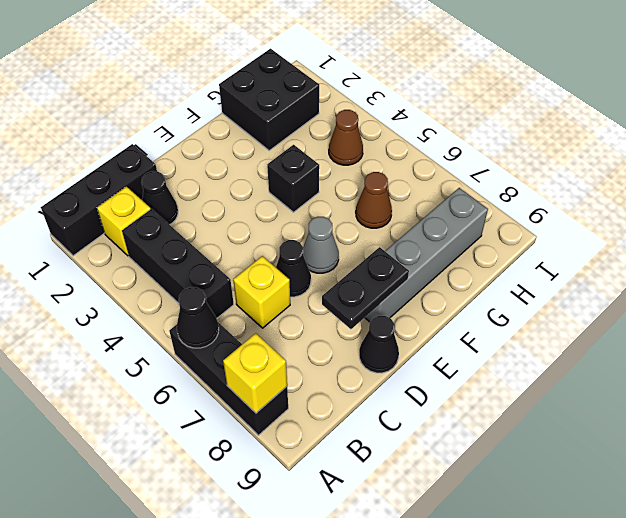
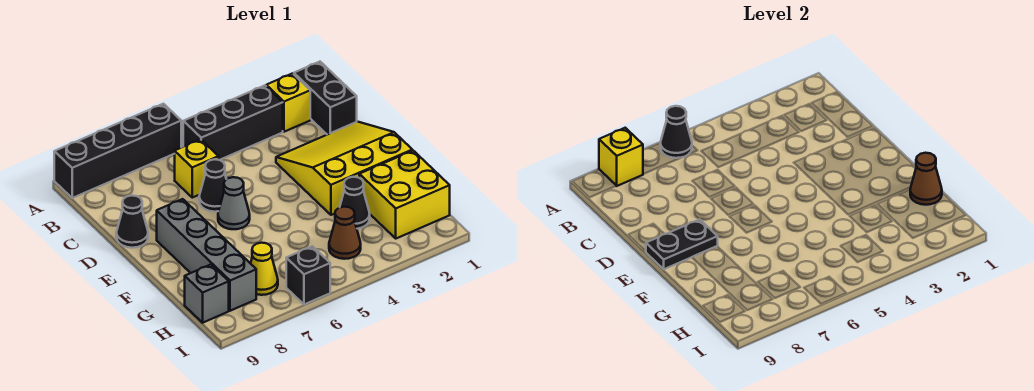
black 1x3 brick [41,144,157,256] -> black 1x2 brick [294,62,357,135]
black 1x3 brick [169,322,288,435] -> black 1x4 brick [54,104,181,198]
black 1x1 cone [142,171,178,225] -> black 1x1 cone moved to [340,177,370,229]
none -> yellow 3x3 slope [276,122,412,215]
black 1x2 plate [322,247,409,329] -> black 1x2 plate turned to [646,219,718,269]
black 1x1 brick [267,145,319,212] -> black 1x1 brick moved to [286,246,330,304]
black 2x2 brick [219,49,319,150] -> yellow 2x2 brick [359,151,450,238]
brown 1x1 cone [356,172,392,228] -> brown 1x1 cone moved to [910,153,942,205]
none -> yellow 1x1 cone [251,243,278,295]
none -> grey 1x1 brick [185,265,229,323]

